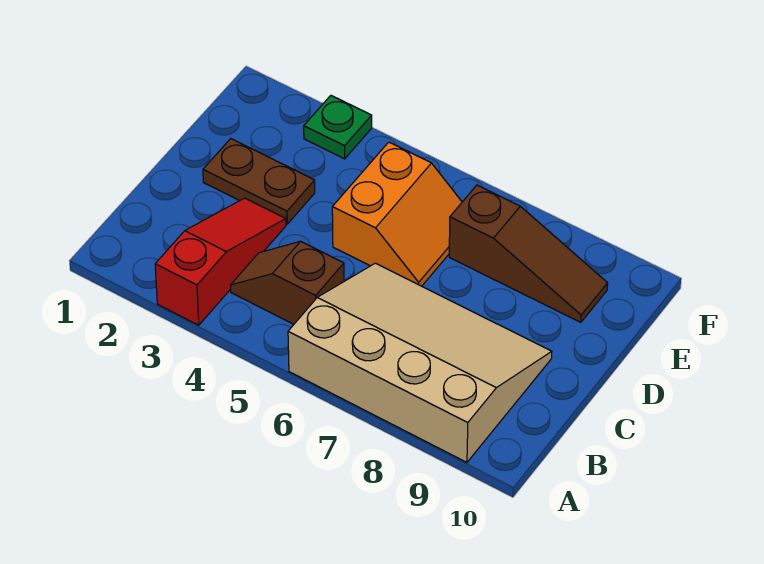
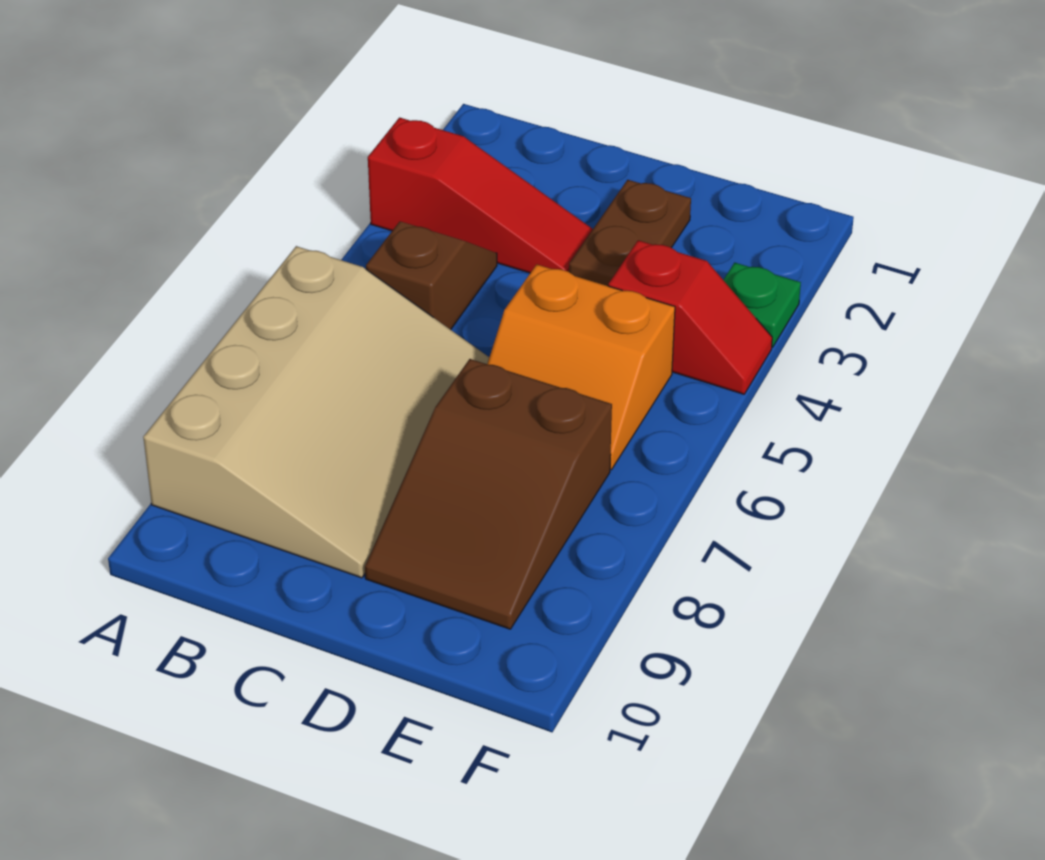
none -> red 1x2 slope [608,240,772,394]
brown 1x3 slope [449,185,608,322] -> brown 2x3 slope [365,359,612,629]

